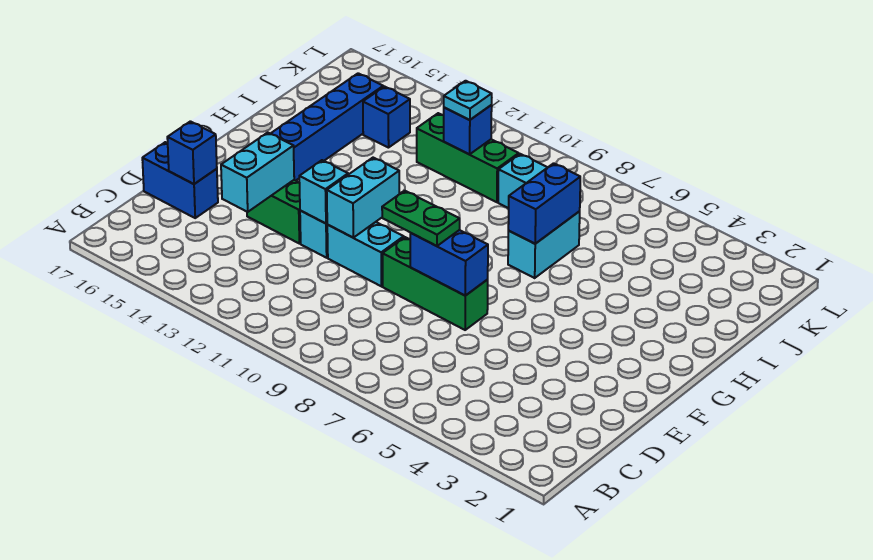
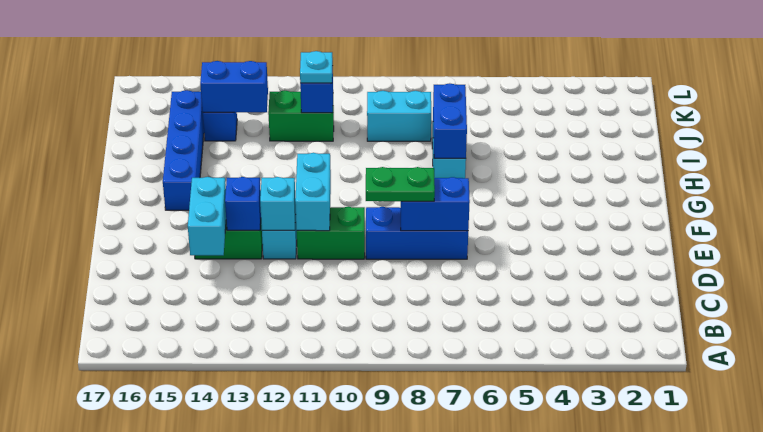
blue 1x2 brick [142,142,218,218] -> blue 1x2 brick moved to [200,61,268,112]
blue 1x1 brick [167,121,217,184] -> blue 1x1 brick moved to [225,177,261,230]
green 1x3 brick [383,237,488,330] -> blue 1x3 brick [366,207,468,259]
cyan 1x2 brick [327,222,404,286] -> green 1x2 brick [297,207,365,259]
green 1x3 brick [417,113,519,202] -> green 1x2 brick [268,90,334,141]

